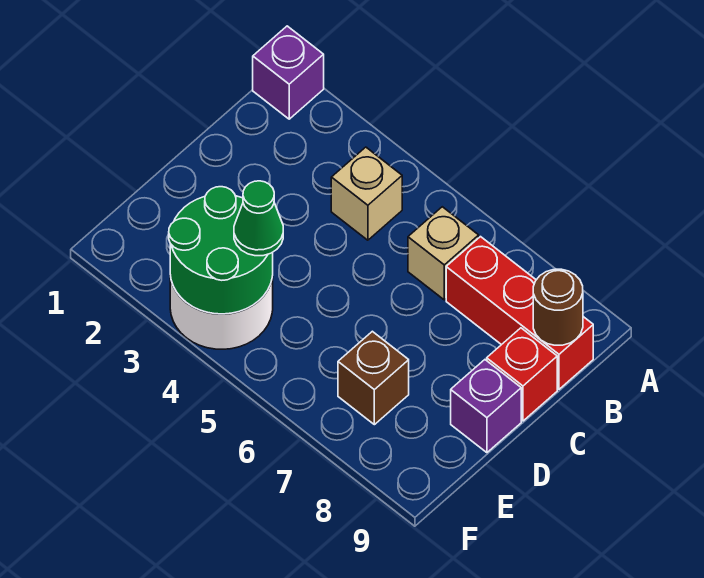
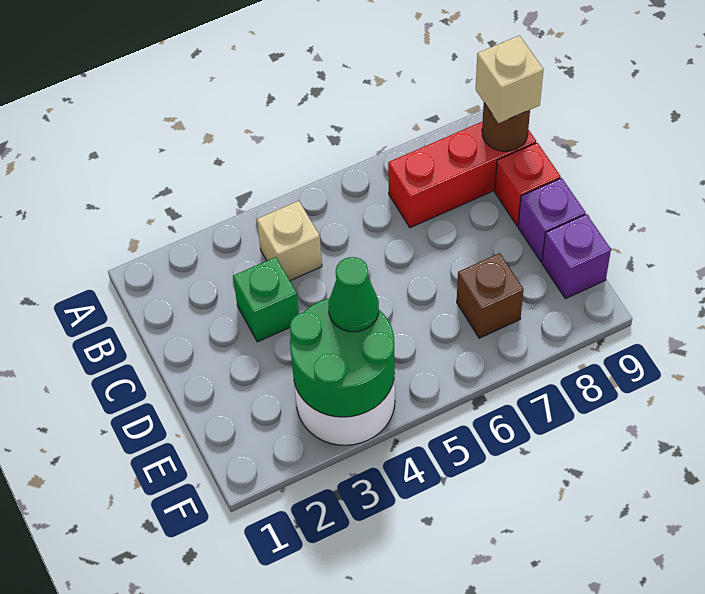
purple 1x1 brick [253,26,324,119] -> purple 1x1 brick moved to [542,214,611,299]
tan 1x1 brick [408,207,479,300] -> tan 1x1 brick moved to [476,35,544,123]
none -> green 1x1 brick [233,257,299,342]

